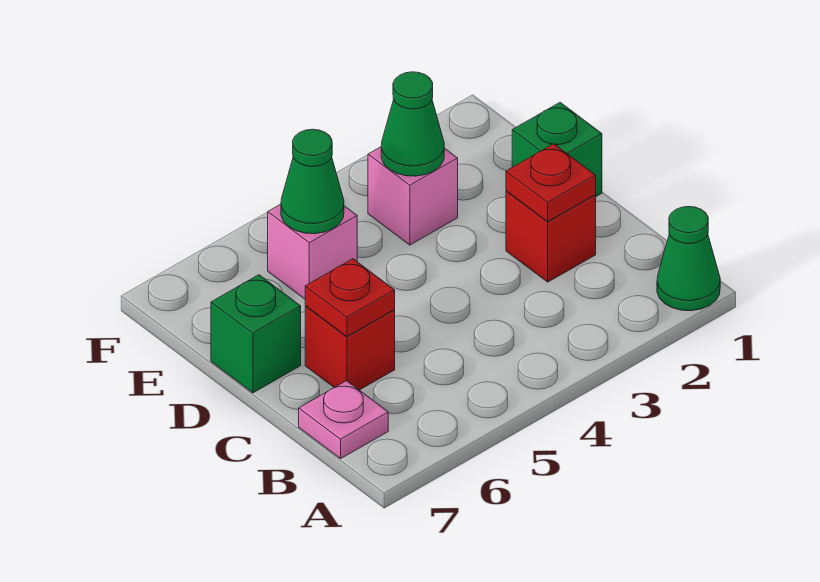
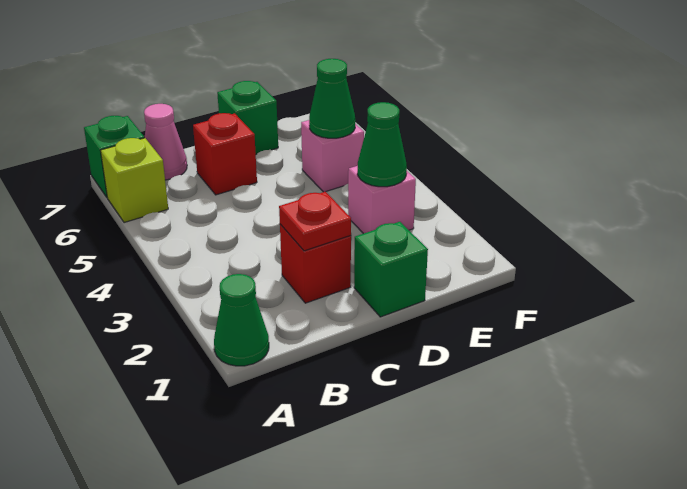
none -> lime 1x1 brick [101,138,168,223]
none -> green 1x1 brick [84,116,144,197]
pink 1x1 plate [299,381,388,459] -> pink 1x1 cone [144,104,187,180]
red 1x1 plate [305,259,395,337] -> none

